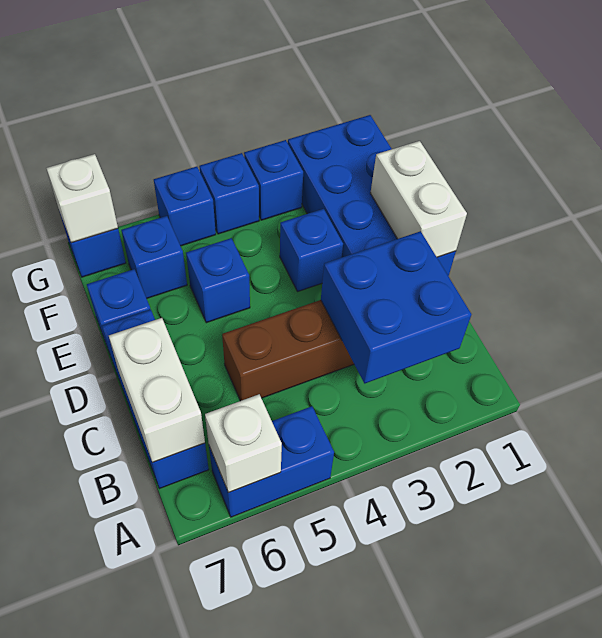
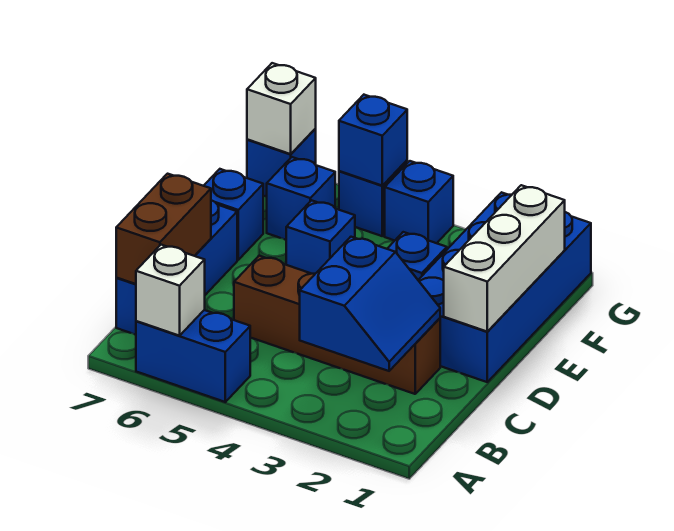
blue 2x2 brick [321,231,471,383] -> blue 2x2 slope [300,237,440,371]
white 1x2 brick [109,318,205,462] -> brown 1x2 brick [116,174,211,284]
white 1x2 brick [370,141,467,257] -> white 1x3 brick [444,185,565,331]
blue 1x1 brick [244,140,303,220] -> blue 1x1 brick moved to [339,95,407,186]

